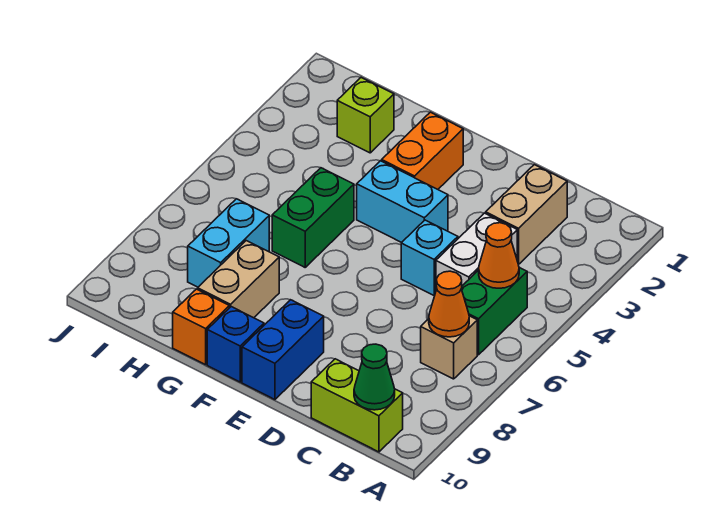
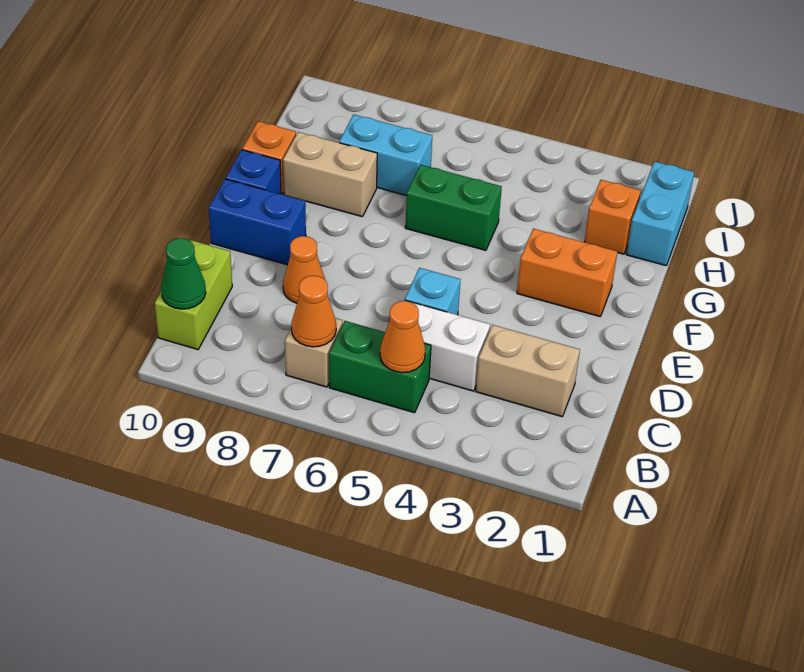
none -> orange 1x1 cone [283,236,325,303]
cyan 1x2 brick [357,161,448,243] -> cyan 1x2 brick moved to [626,161,694,266]
lime 1x1 brick [337,78,394,153] -> orange 1x1 brick [585,180,641,254]

